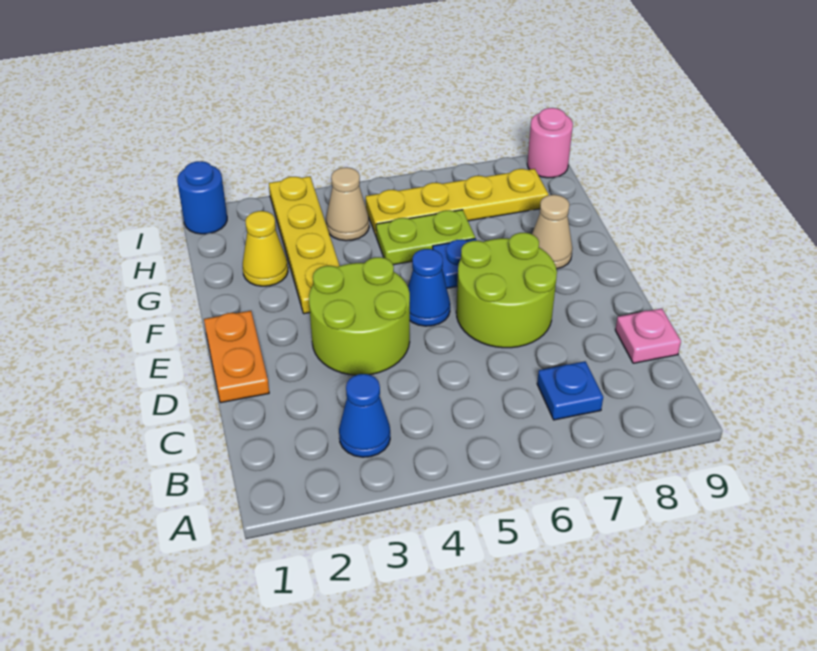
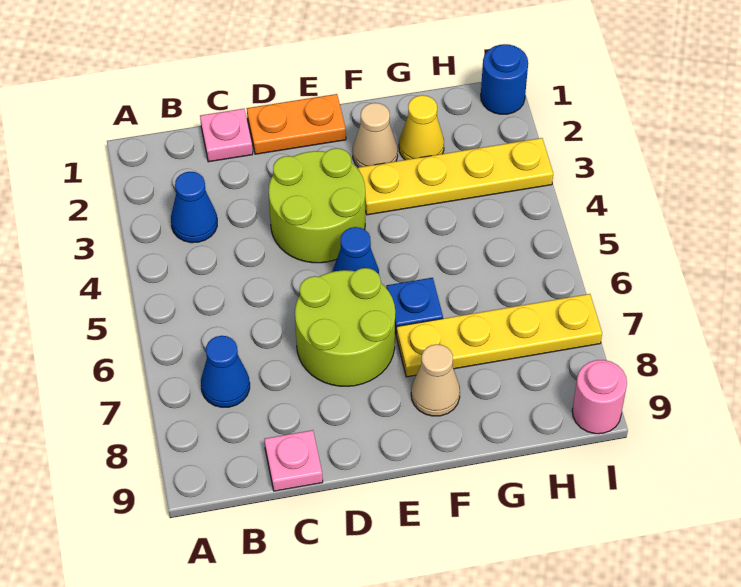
blue 1x1 plate [537,361,603,420] -> blue 1x1 cone [201,336,250,407]
none -> pink 1x1 plate [200,109,253,162]
lime 1x2 plate [376,210,475,265] -> none
tan 1x1 cone [326,167,369,241] -> tan 1x1 cone moved to [353,103,398,167]
yellow 1x4 plate [366,169,549,235] -> yellow 1x4 plate turned to [396,294,602,377]

